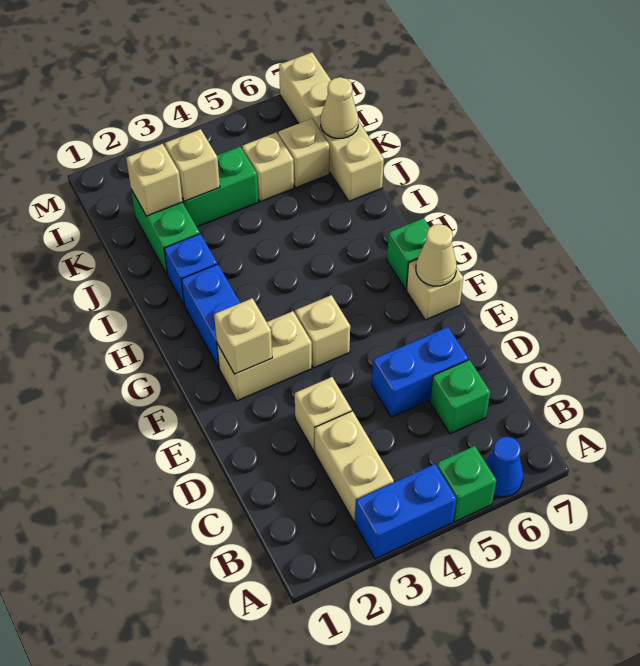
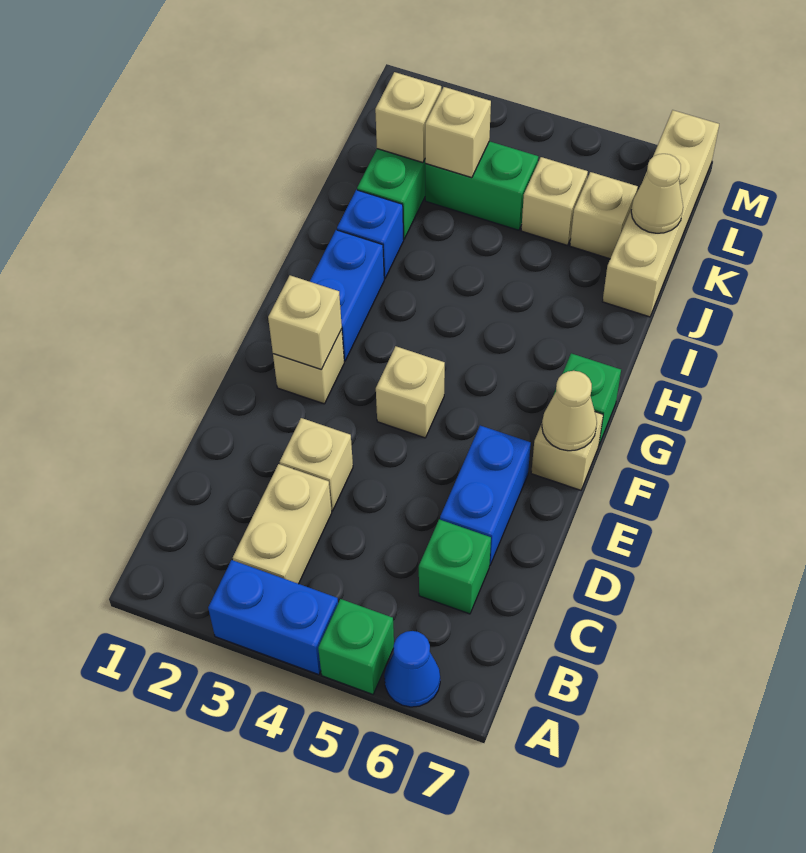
blue 1x2 brick [372,327,468,417] -> blue 1x2 brick turned to [440,426,531,566]
tan 1x2 brick [217,311,312,401] -> tan 1x1 brick [273,329,344,404]

